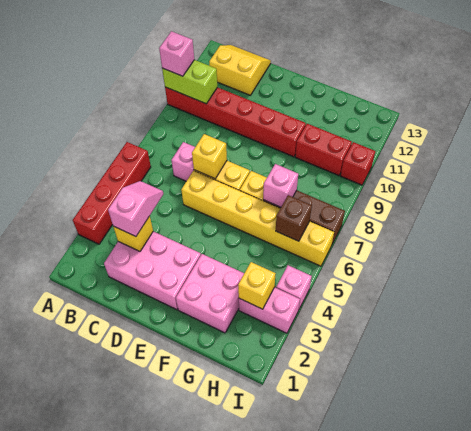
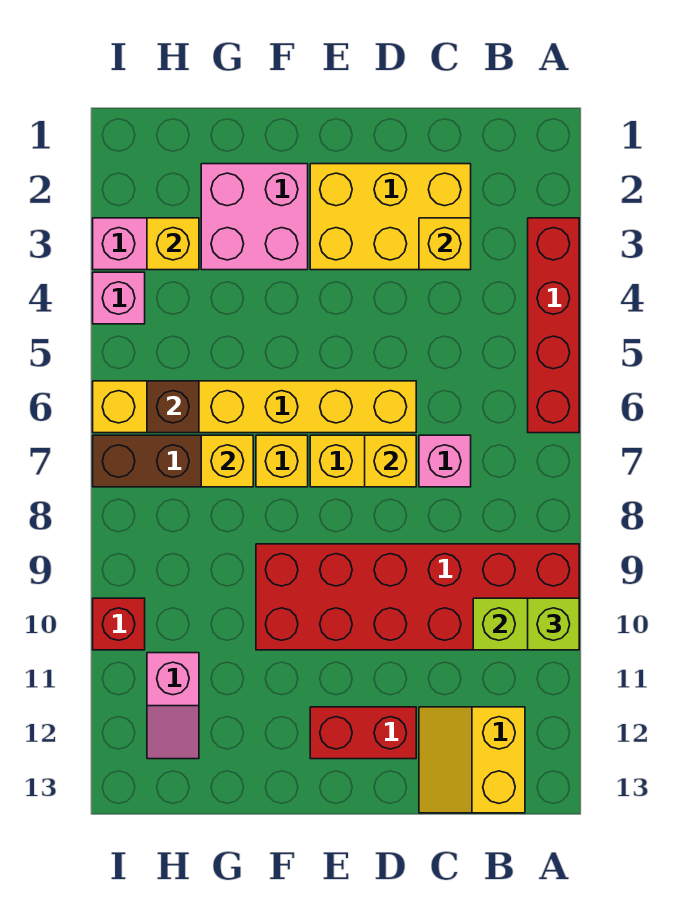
red 1x6 brick [165,87,306,157] -> red 2x6 brick [256,544,579,650]
pink 1x1 brick [159,31,194,76] -> lime 1x1 brick [528,598,579,650]
yellow 2x2 slope [209,45,271,95] -> yellow 2x2 slope turned to [419,707,525,813]
pink 2x3 brick [104,231,201,310] -> yellow 2x3 brick [310,164,471,270]
pink 1x2 slope [108,181,163,237] -> pink 1x2 slope moved to [147,653,199,759]
pink 1x1 brick [263,164,298,207] -> yellow 1x1 brick [201,435,253,487]
red 1x2 brick [295,124,352,175] -> red 1x2 brick moved to [310,707,416,759]

